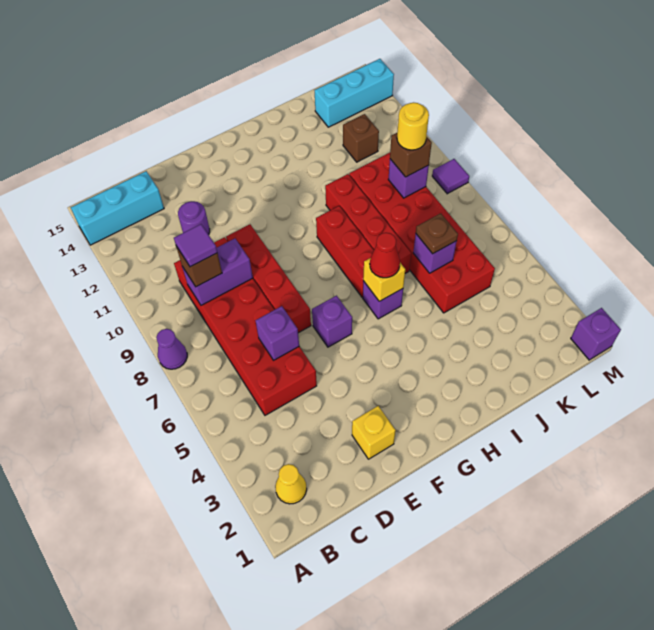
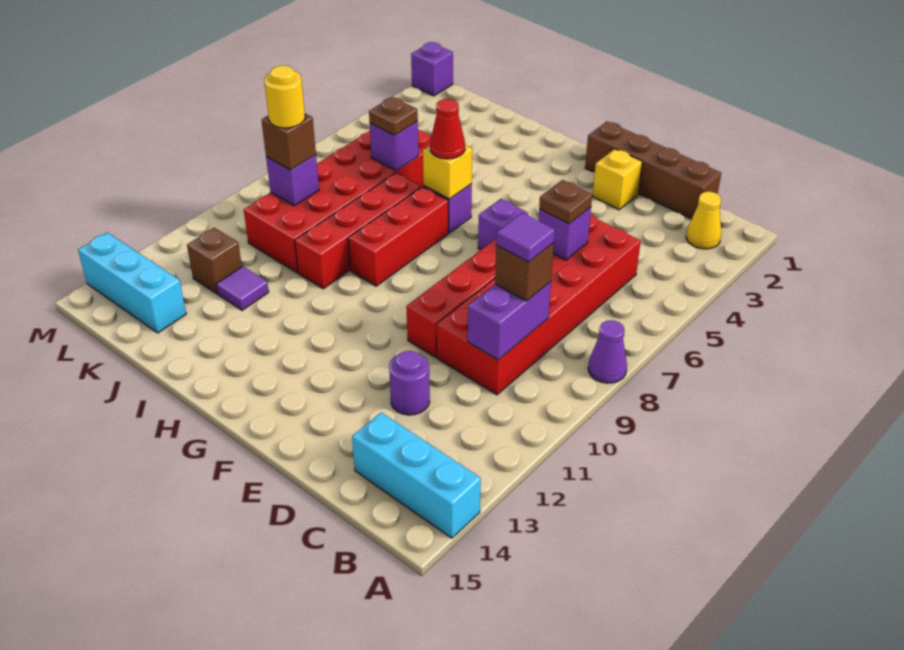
none -> brown 1x4 brick [585,122,721,219]
purple 1x2 brick [182,239,253,305] -> purple 1x2 brick turned to [468,282,551,360]
none -> brown 1x1 plate [539,180,592,224]
purple 1x1 tile [432,159,469,194] -> purple 1x1 tile moved to [216,266,269,310]

